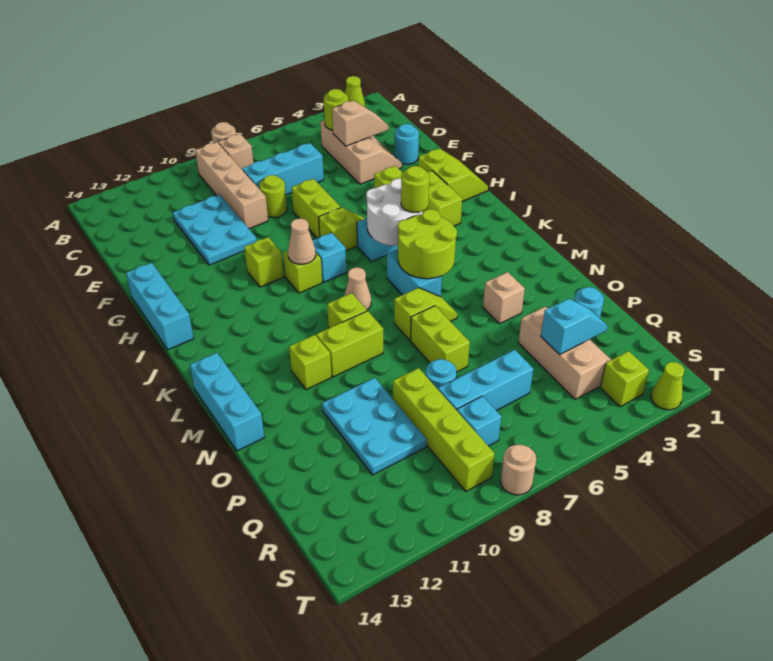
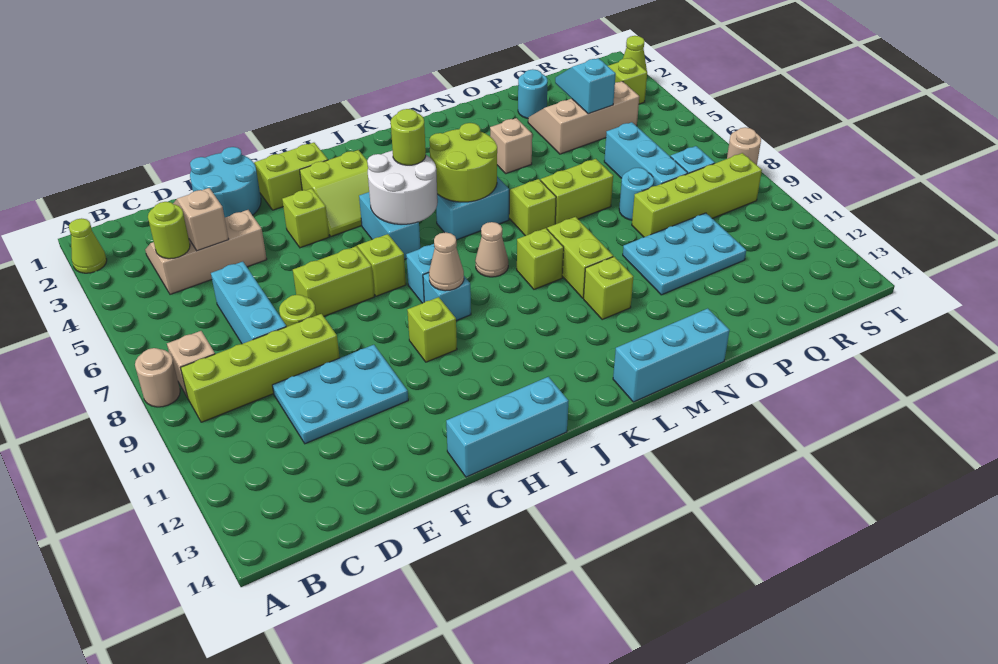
tan 1x4 brick [195,142,268,229] -> lime 1x4 brick [181,314,340,422]
cyan 1x1 round brick [395,124,419,164] -> cyan 2x2 round brick [190,147,261,217]
lime 1x1 brick [283,251,322,293] -> cyan 1x1 brick [423,273,471,321]

